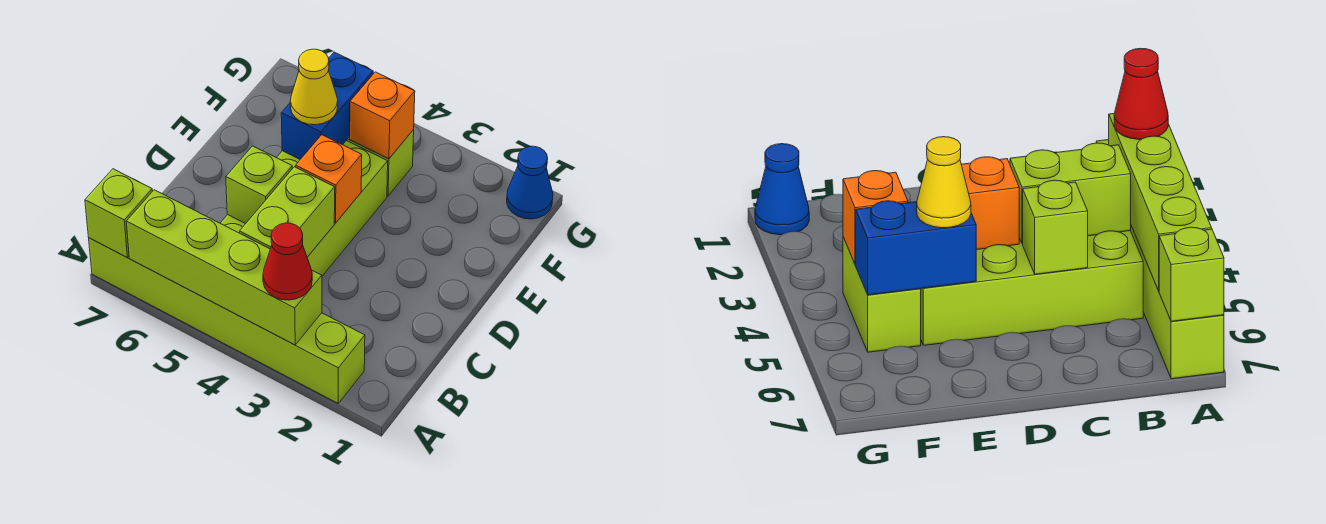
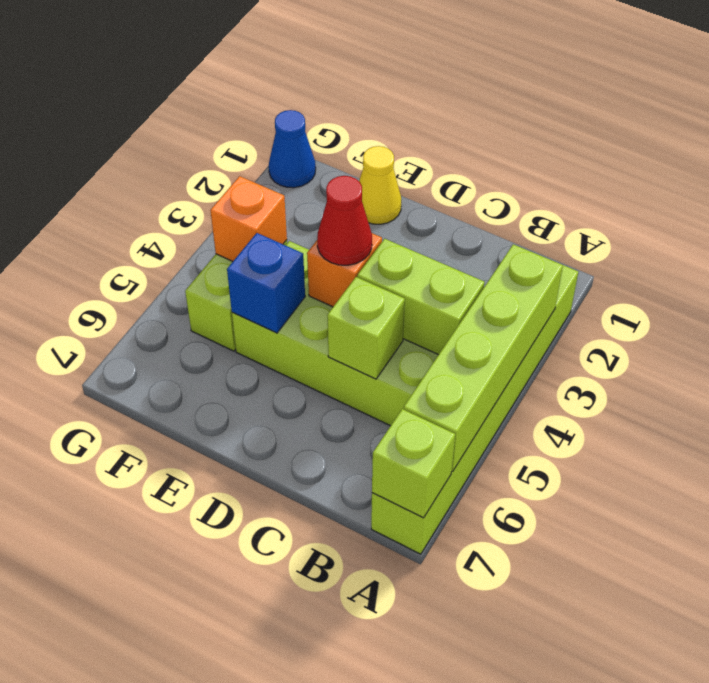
red 1x1 cone [263,223,312,300] -> red 1x1 cone moved to [317,176,372,265]
blue 1x2 brick [281,52,373,159] -> blue 1x1 brick [227,233,305,333]
yellow 1x1 cone [290,49,338,125] -> yellow 1x1 cone moved to [359,146,401,224]

